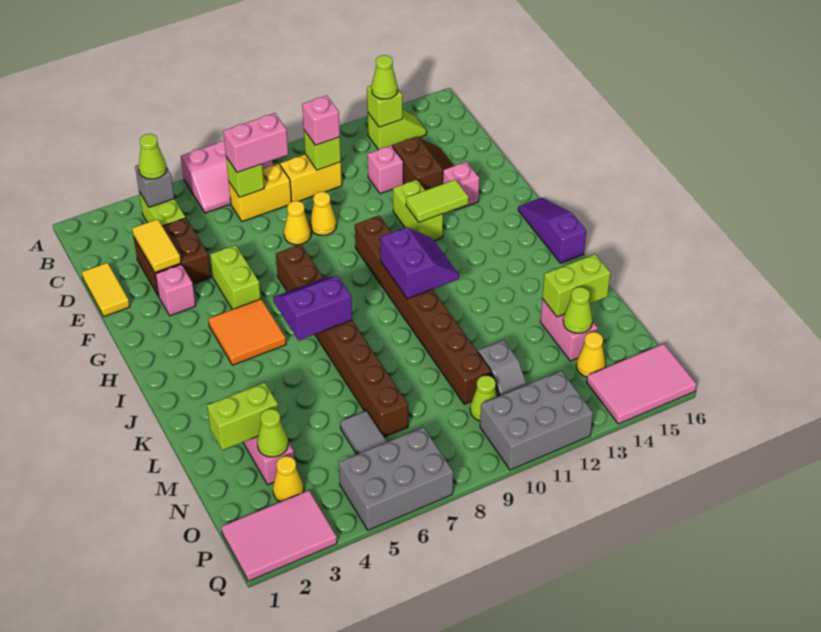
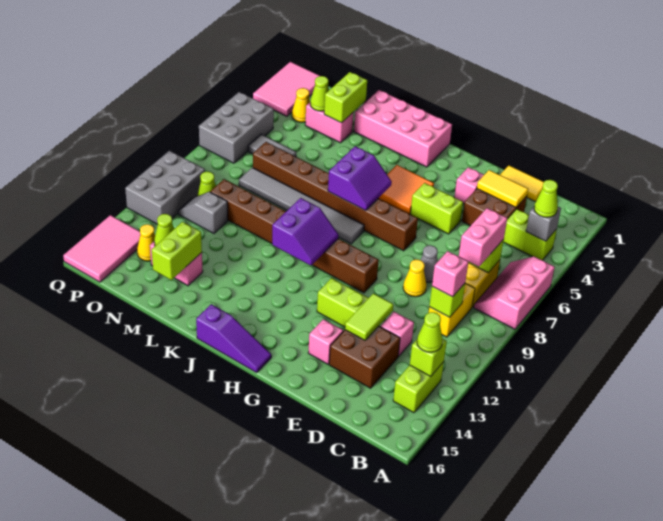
lime 1x2 slope [368,109,426,150] -> lime 1x2 brick [393,362,444,413]
brown 2x2 slope [392,137,454,190] -> brown 2x2 brick [329,326,400,388]
yellow 1x1 cone [284,201,311,245] -> grey 1x1 cone [421,245,438,282]
lime 1x2 tile [406,180,468,222] -> lime 1x2 tile moved to [345,294,393,340]
none -> pink 2x4 brick [354,90,452,167]
none -> grey 1x6 tile [239,168,364,244]
purple 2x2 slope [380,227,459,299] -> purple 2x2 slope turned to [272,198,339,266]

